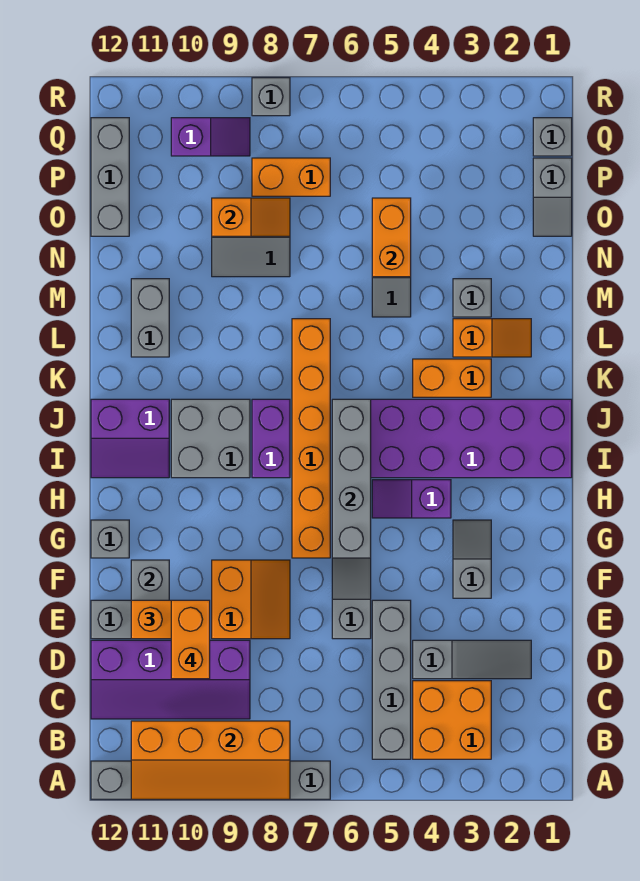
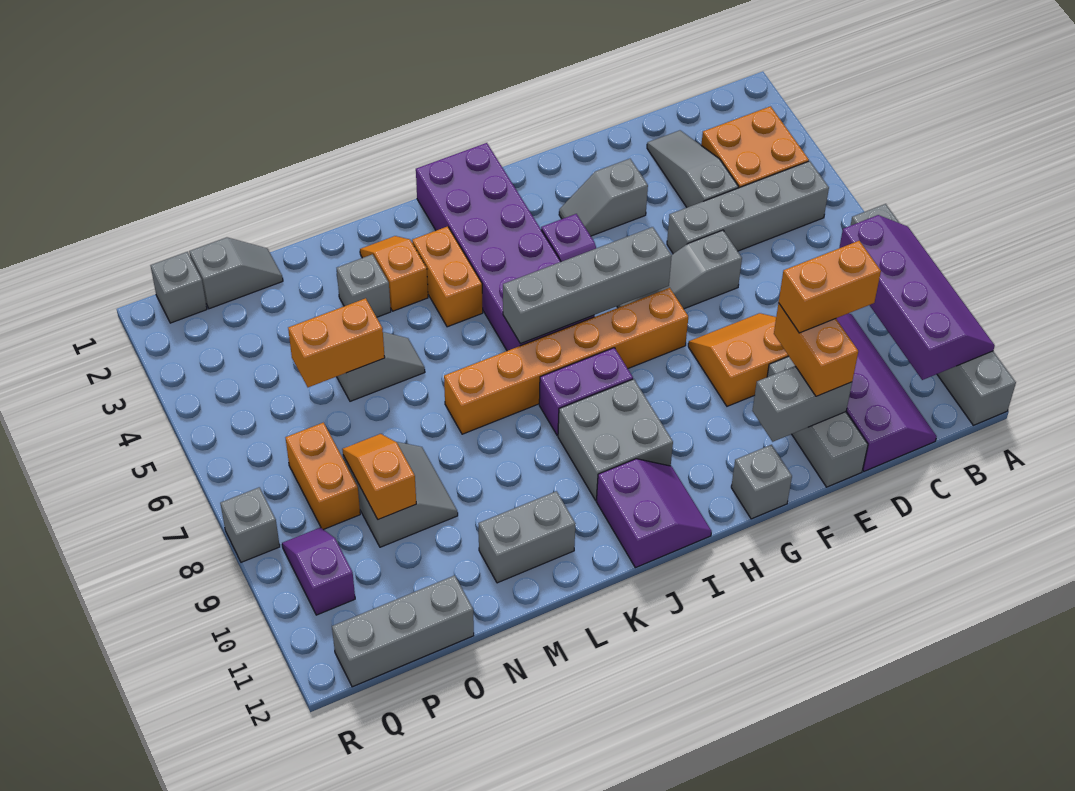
orange 2x4 slope [131,721,290,799] -> purple 2x4 slope [839,215,995,380]

